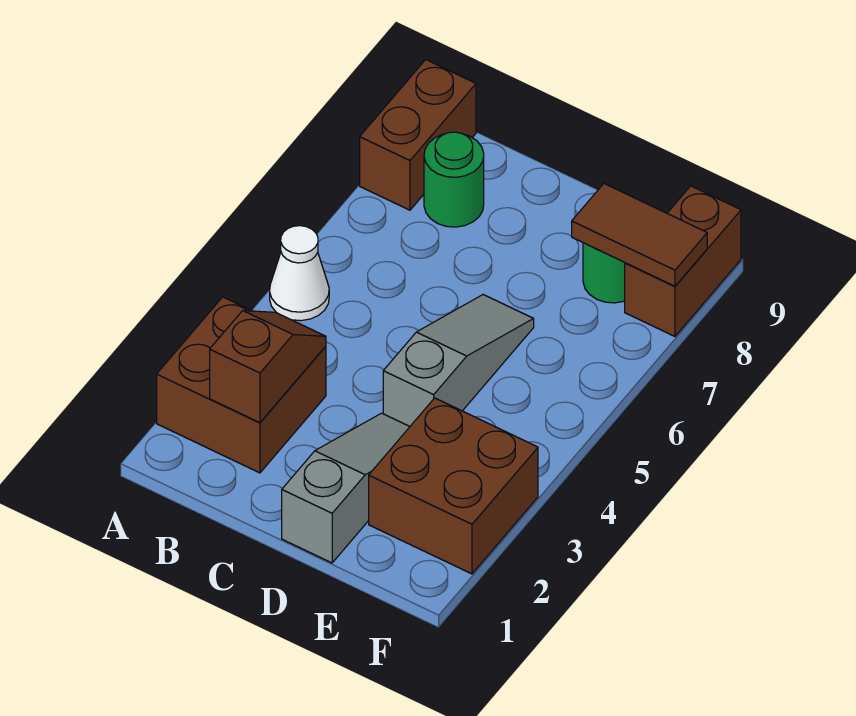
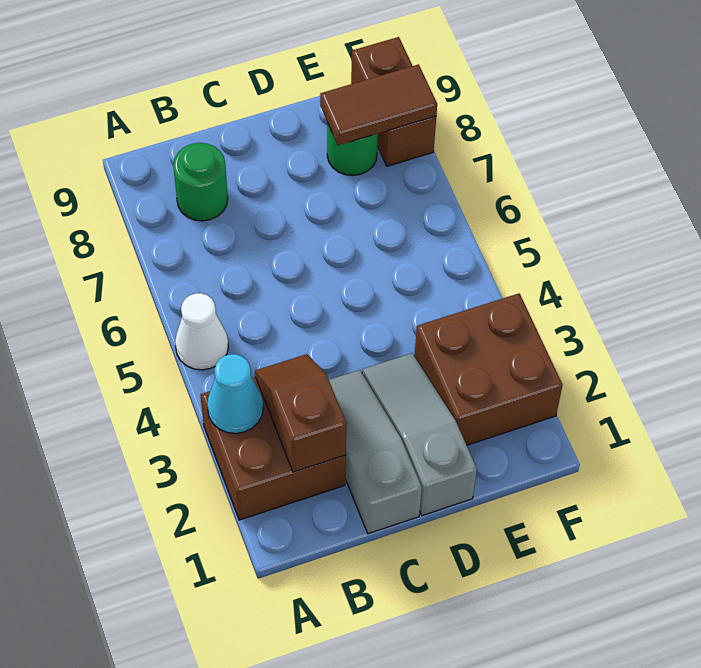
none -> cyan 1x1 cone [207,354,263,433]
brown 1x2 brick [360,60,476,210] -> none
grey 1x3 slope [383,295,534,426] -> grey 1x3 slope moved to [329,370,422,534]

